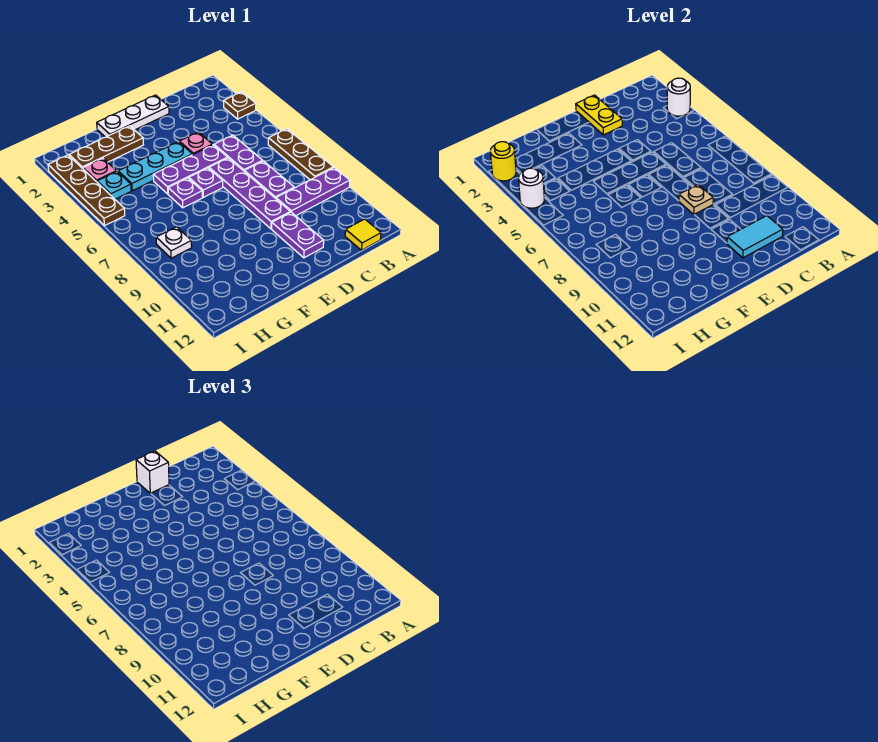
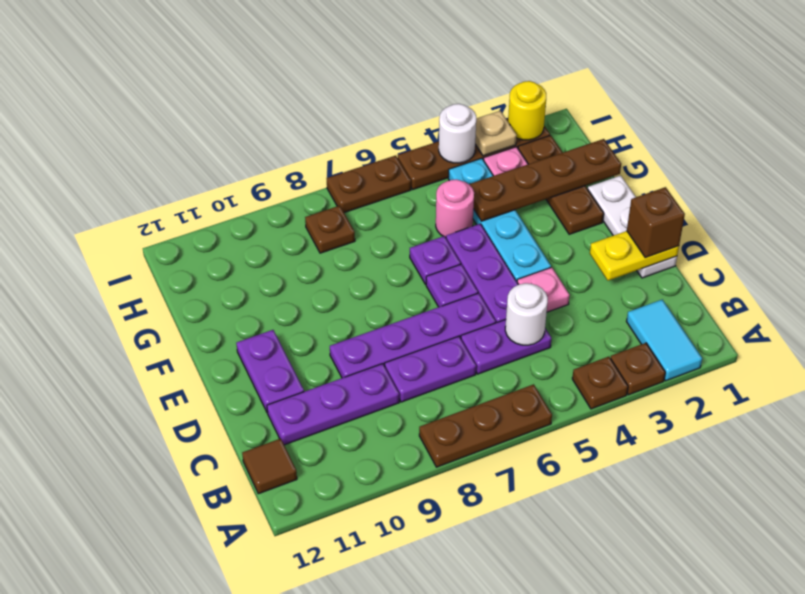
white 1x1 round brick [667,78,690,116] -> white 1x1 round brick moved to [505,283,548,345]
none -> brown 1x1 plate [572,357,628,409]
purple 1x3 plate [276,168,350,216] -> purple 1x3 plate turned to [267,364,399,445]
yellow 1x1 tile [345,219,381,250] -> brown 1x1 tile [242,438,297,494]
cyan 1x2 tile [727,216,783,258] -> cyan 1x2 tile moved to [626,300,702,381]
white 1x1 brick [136,451,169,493] -> brown 1x1 brick [627,187,685,258]
tan 1x1 plate [679,185,713,215] -> tan 1x1 plate moved to [475,111,517,156]
purple 1x2 plate [272,212,324,258] -> purple 1x2 plate turned to [236,330,304,413]
none -> brown 1x4 plate [469,139,621,221]
none -> pink 1x1 round brick [436,179,474,237]
white 1x1 plate [156,227,192,258] -> brown 1x1 plate [305,206,355,253]
none -> brown 1x2 plate [327,155,411,213]

